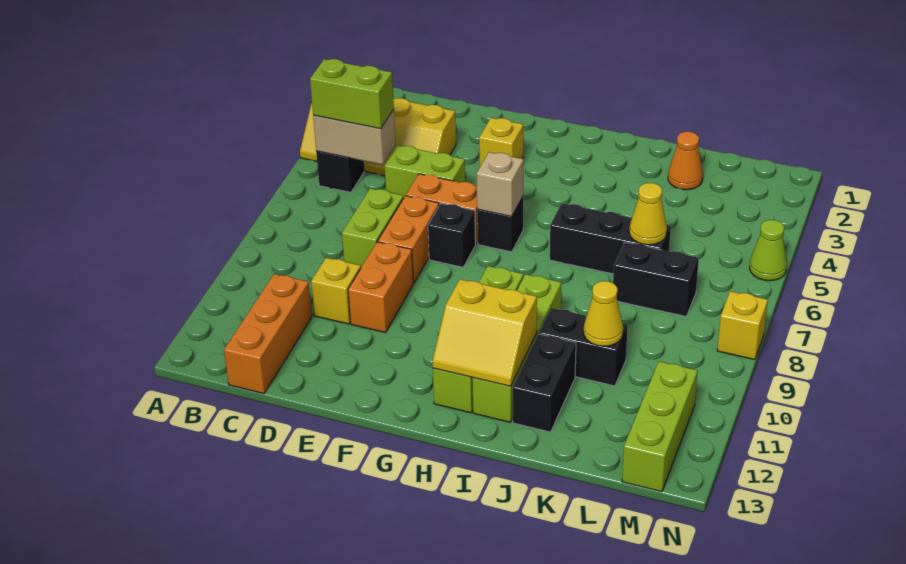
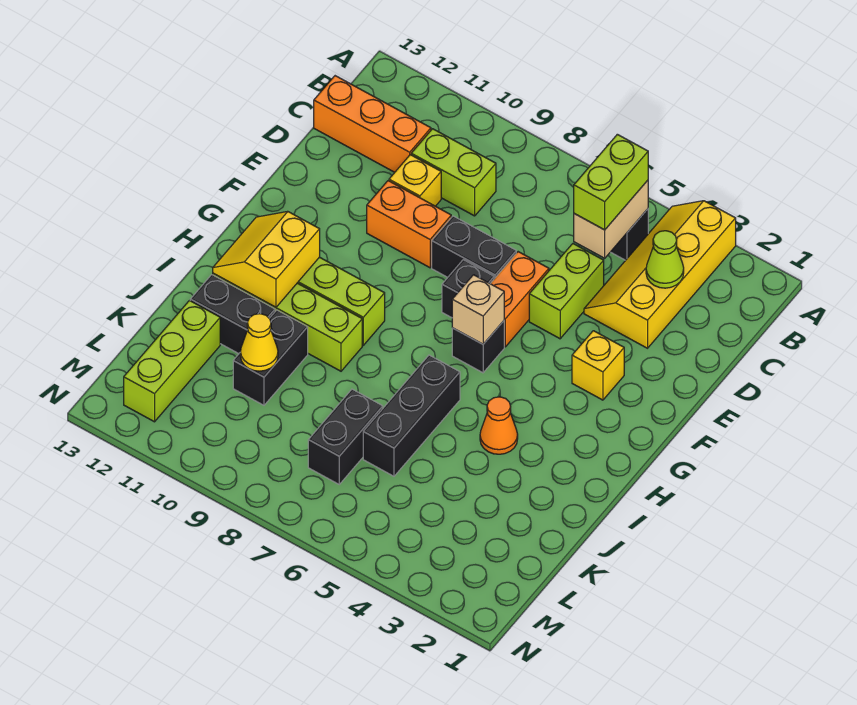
lime 1x2 brick [342,188,404,267] -> lime 1x2 brick moved to [411,129,496,216]
orange 1x2 brick [378,196,439,283] -> black 1x2 brick [432,216,516,279]
orange 1x1 cone [668,132,703,190] -> orange 1x1 cone moved to [480,397,518,454]
yellow 1x1 cone [629,183,667,245] -> none
lime 1x3 brick [622,361,698,492] -> lime 1x3 brick turned to [124,301,220,422]
lime 1x1 cone [749,220,787,281] -> lime 1x1 cone moved to [646,231,684,288]
yellow 1x1 brick [717,291,768,360] -> none

